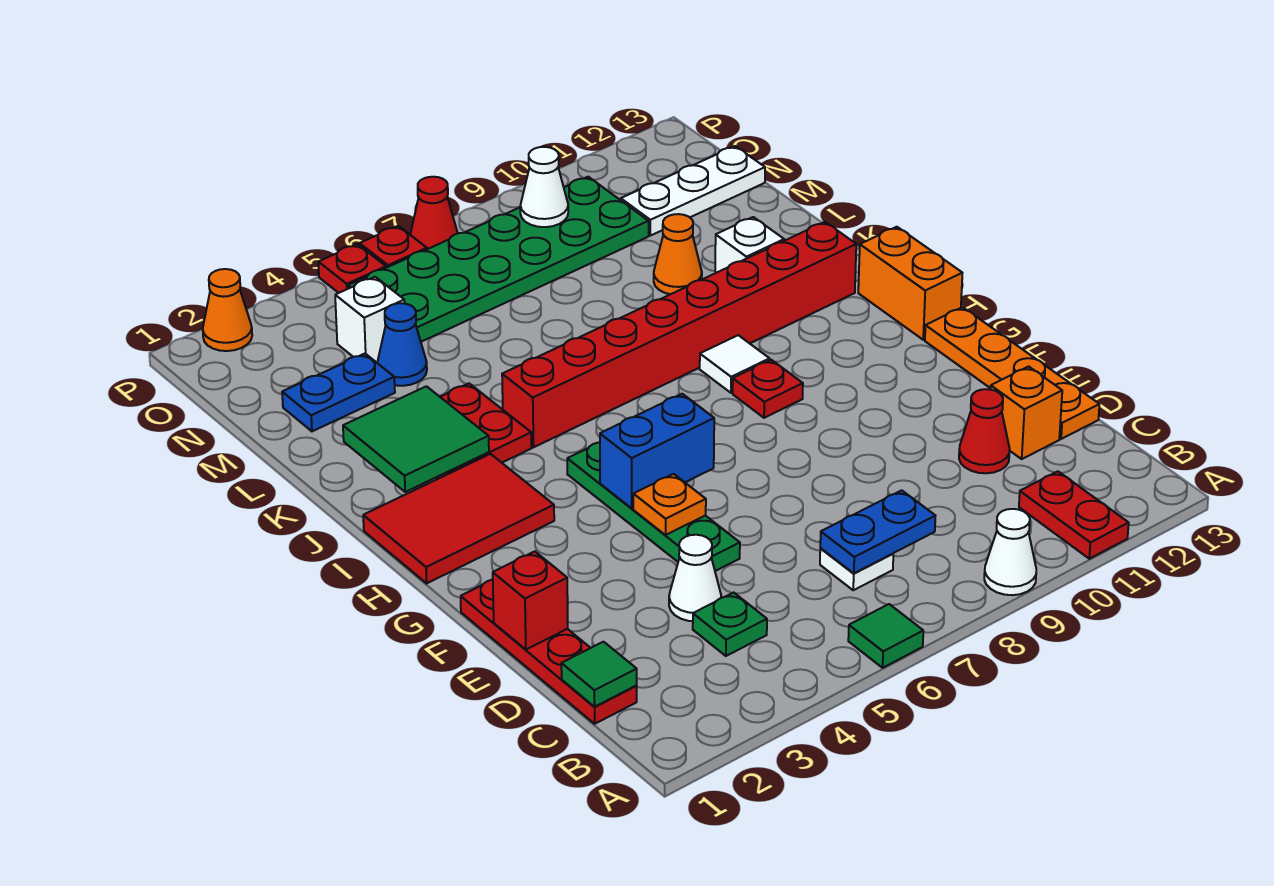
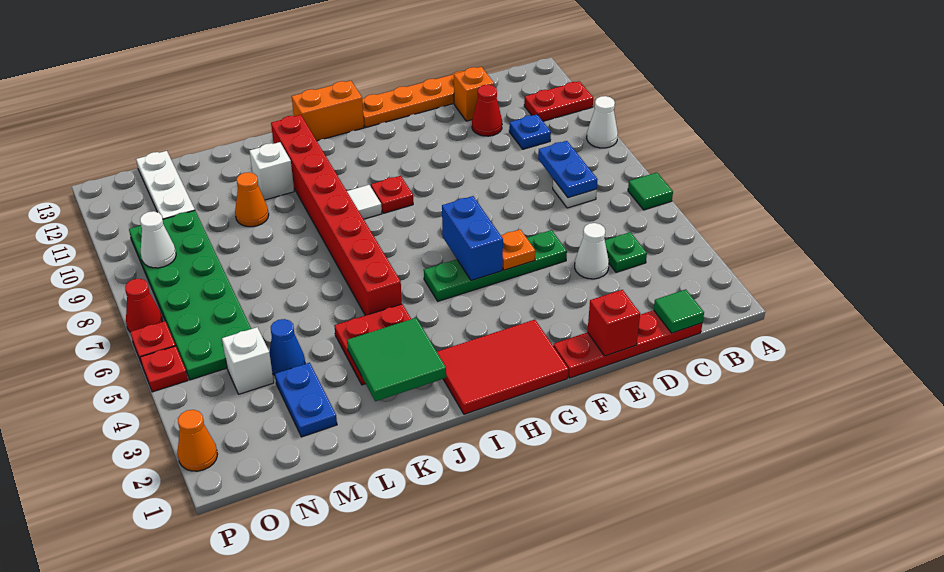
none -> blue 1x1 plate [509,114,551,149]
red 2x3 tile [363,454,554,583] -> red 2x3 tile turned to [437,320,568,414]

